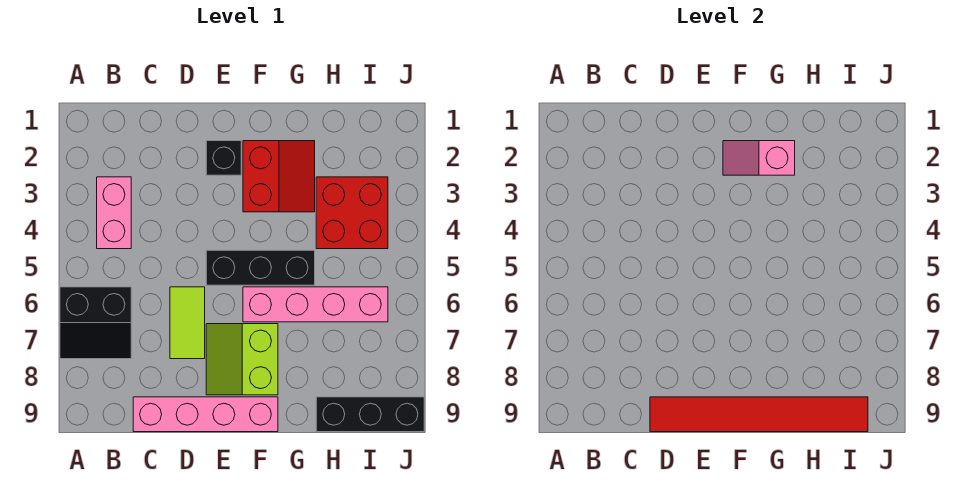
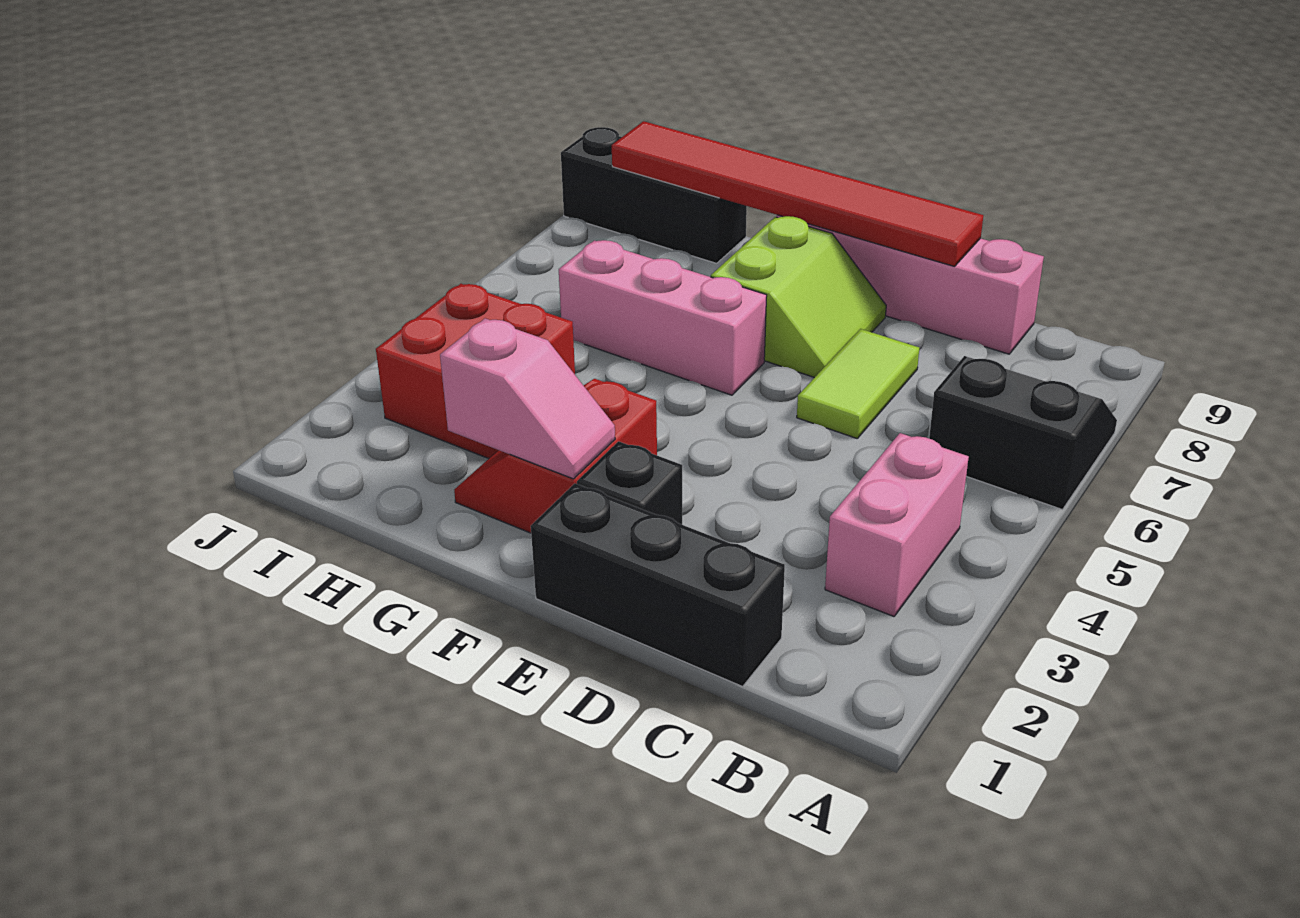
black 1x3 brick [206,250,315,285] -> black 1x3 brick moved to [531,483,785,687]
pink 1x4 brick [243,287,388,322] -> pink 1x3 brick [559,240,767,395]

